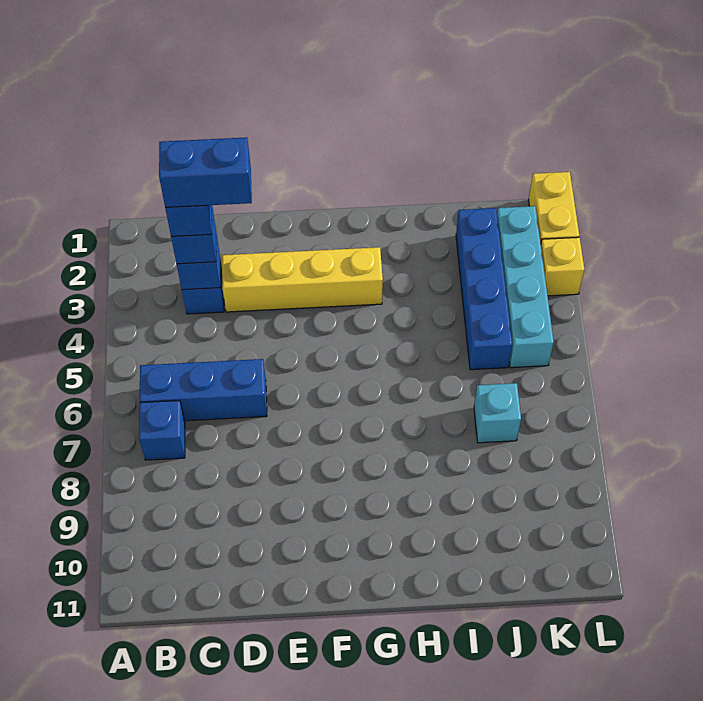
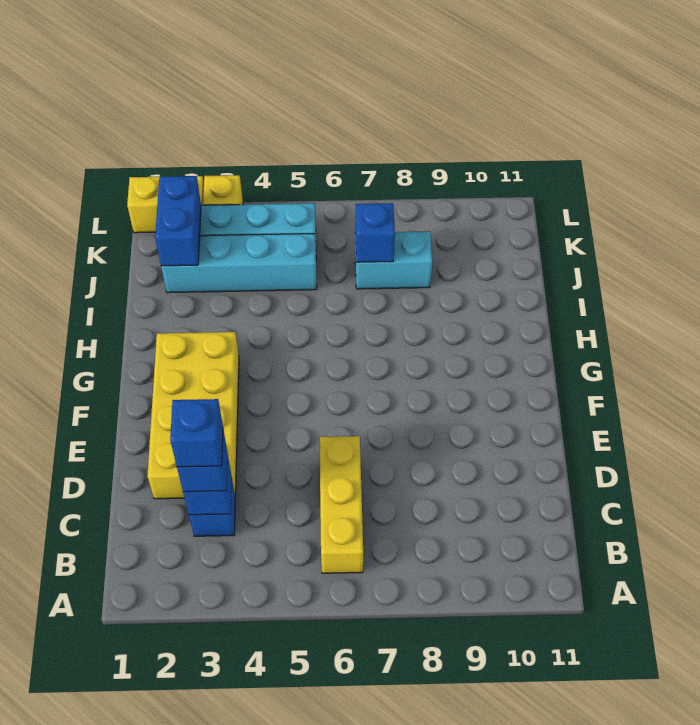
blue 1x3 brick [140,359,267,421] -> yellow 1x3 brick [320,436,363,573]
blue 1x1 brick [139,401,185,460] -> blue 1x1 brick moved to [355,203,395,262]
blue 1x2 brick [159,137,252,208] -> blue 1x2 brick moved to [155,176,201,266]
yellow 1x4 brick [222,247,383,312] -> yellow 2x4 brick [147,332,239,499]
blue 1x4 brick [456,208,512,370] -> cyan 1x4 brick [161,234,317,293]
cyan 1x1 brick [474,383,521,443] -> cyan 1x2 brick [355,231,432,289]

